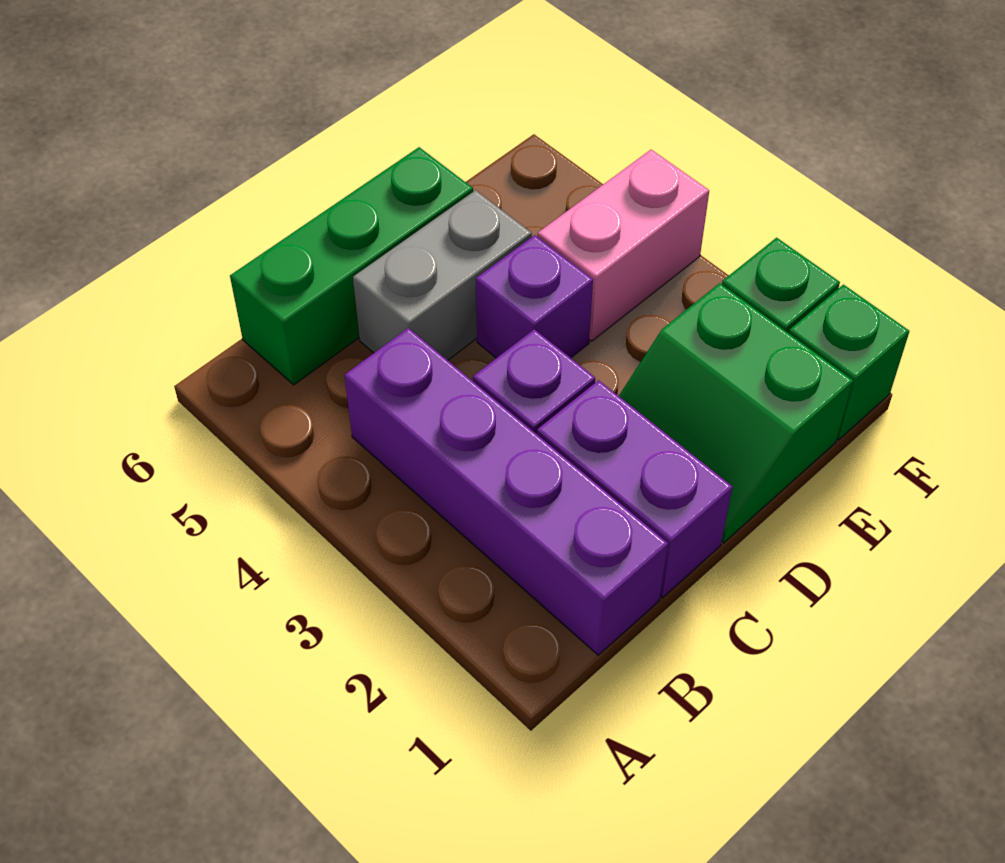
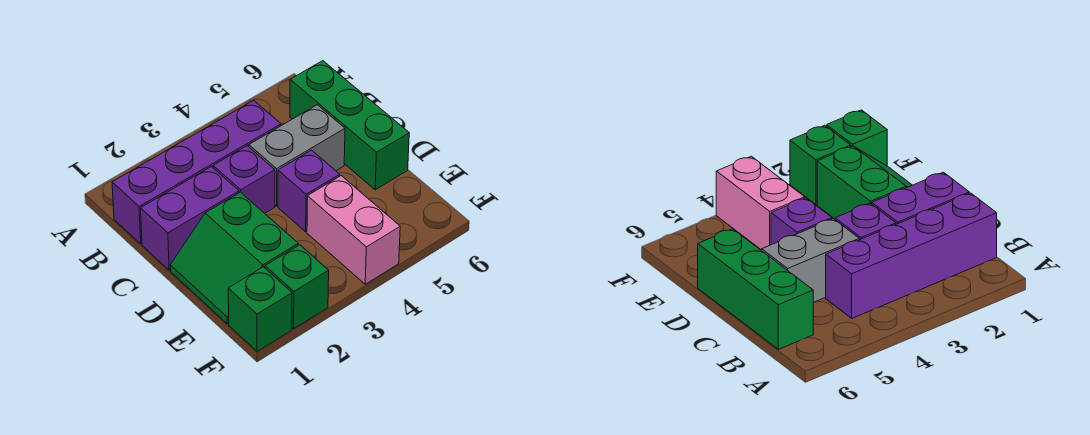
grey 1x2 brick [353,190,532,360] -> grey 1x2 brick turned to [249,105,345,206]
green 2x2 slope [619,283,853,543] -> green 2x2 slope turned to [170,192,298,324]

